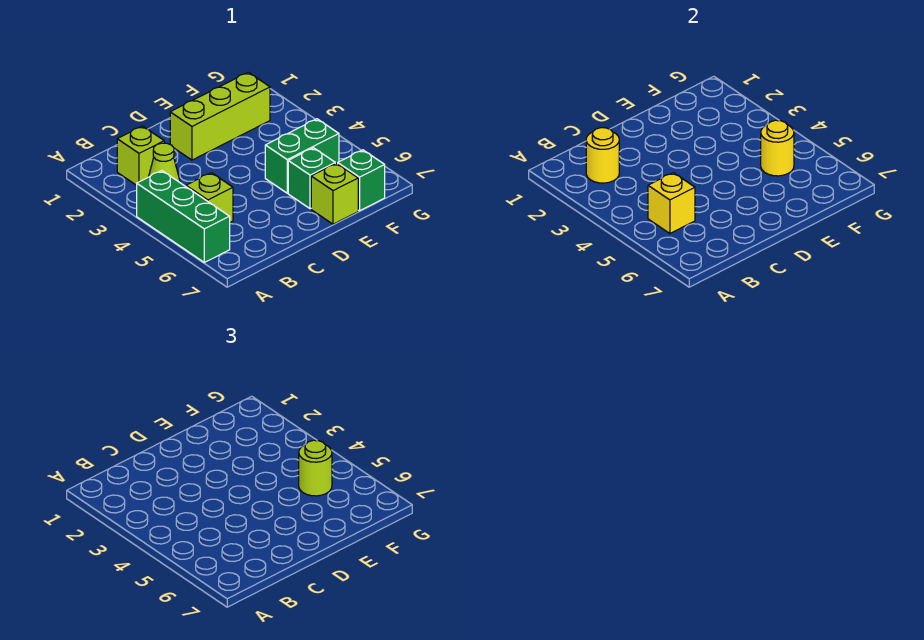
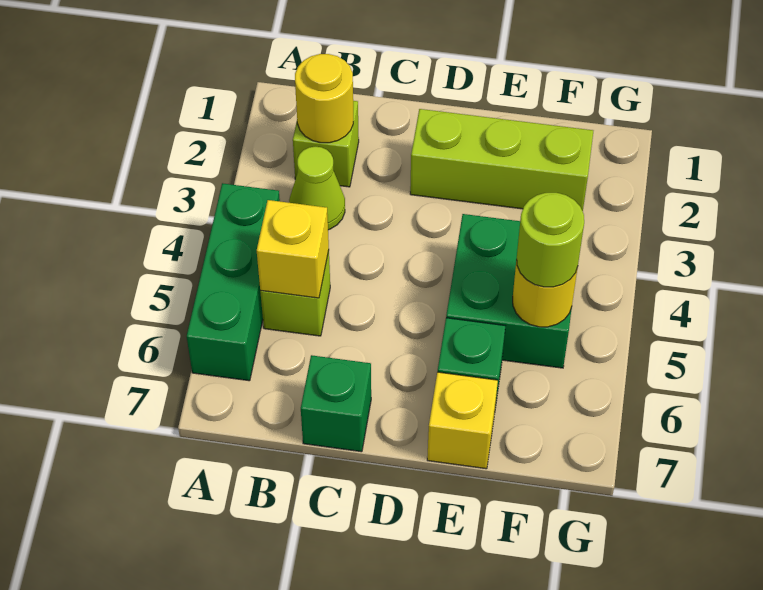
green 1x2 brick [265,119,339,193] -> green 2x2 brick [446,214,572,368]
lime 1x1 brick [311,163,358,224] -> yellow 1x1 brick [427,372,498,469]
green 1x1 brick [338,150,385,211] -> green 1x1 brick moved to [301,355,371,452]

